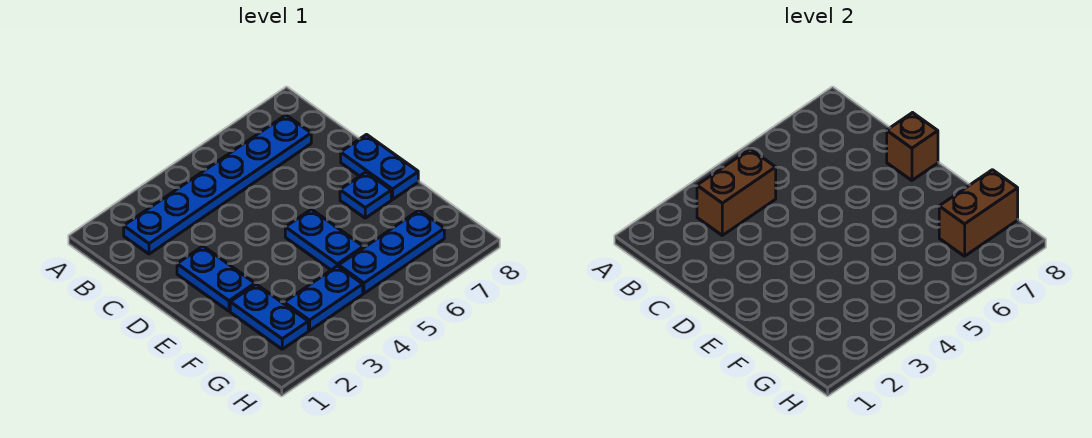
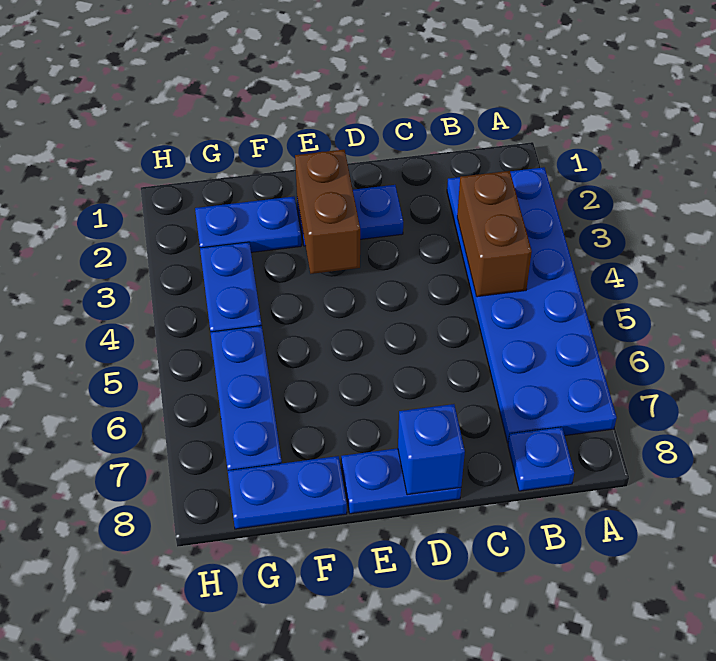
blue 1x6 plate [124,115,311,254] -> blue 2x6 plate [447,167,617,443]
brown 1x1 brick [887,113,938,180] -> blue 1x1 brick [398,404,465,495]
blue 1x2 plate [285,209,363,270] -> blue 1x2 plate moved to [228,456,347,529]
blue 1x1 plate [340,172,391,218] -> blue 1x1 plate moved to [508,427,574,491]
brown 1x2 brick [939,170,1018,256] -> brown 1x2 brick moved to [295,150,360,274]

